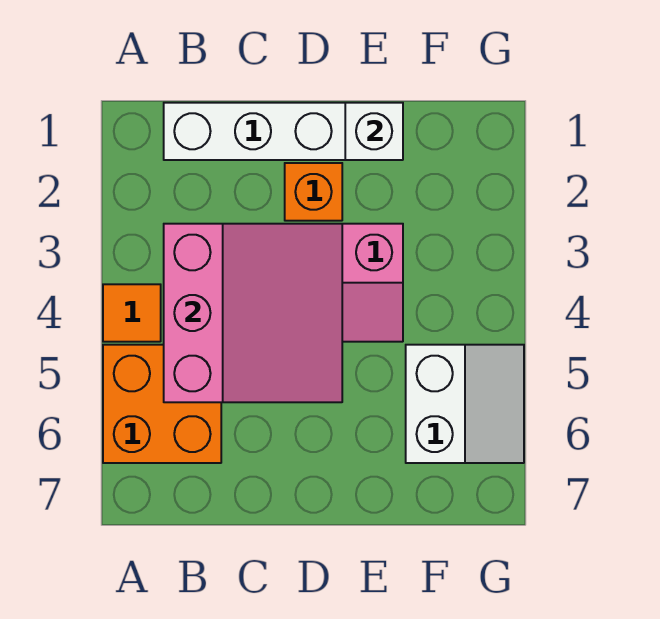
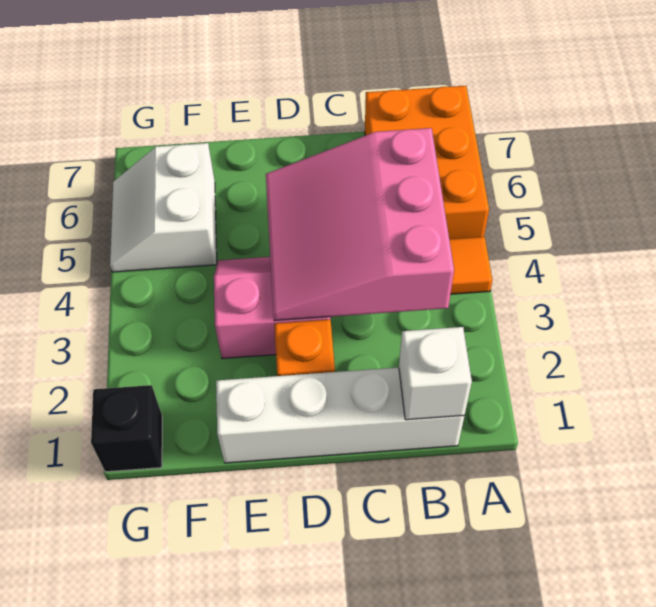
orange 2x2 brick [103,345,221,463] -> orange 2x3 brick [365,86,489,239]
white 1x1 brick [345,103,403,160] -> white 1x1 brick moved to [399,327,472,420]
none -> black 1x1 brick [91,385,162,472]

